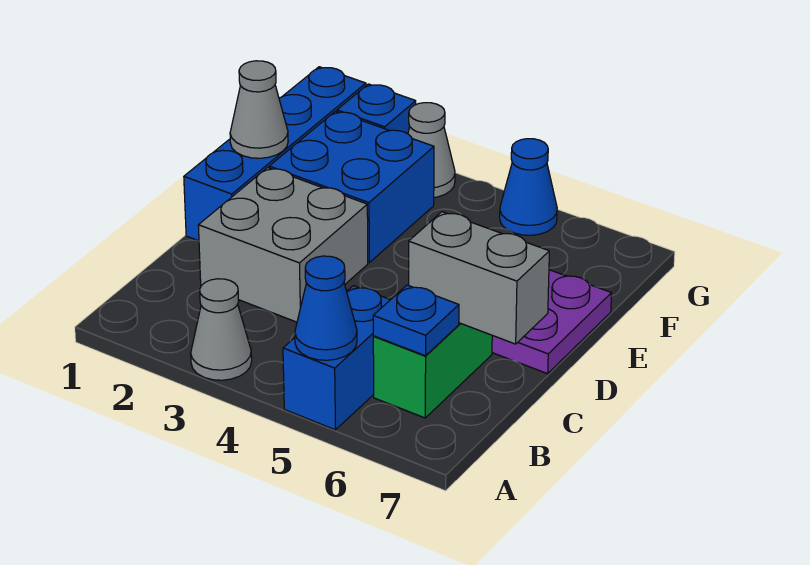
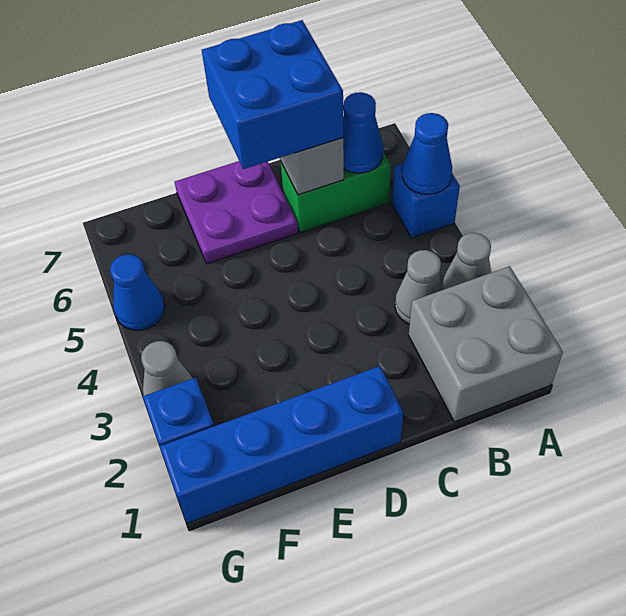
blue 1x2 brick [283,286,390,430] -> blue 1x1 brick [392,163,460,238]
blue 1x1 plate [373,285,459,356] -> blue 1x1 cone [343,92,383,173]
grey 2x2 brick [198,168,368,322] -> grey 2x2 brick moved to [409,266,563,422]
grey 1x1 cone [230,61,288,158] -> grey 1x1 cone moved to [395,250,443,324]
blue 2x2 brick [269,111,434,262] -> blue 2x2 brick moved to [202,20,343,169]

